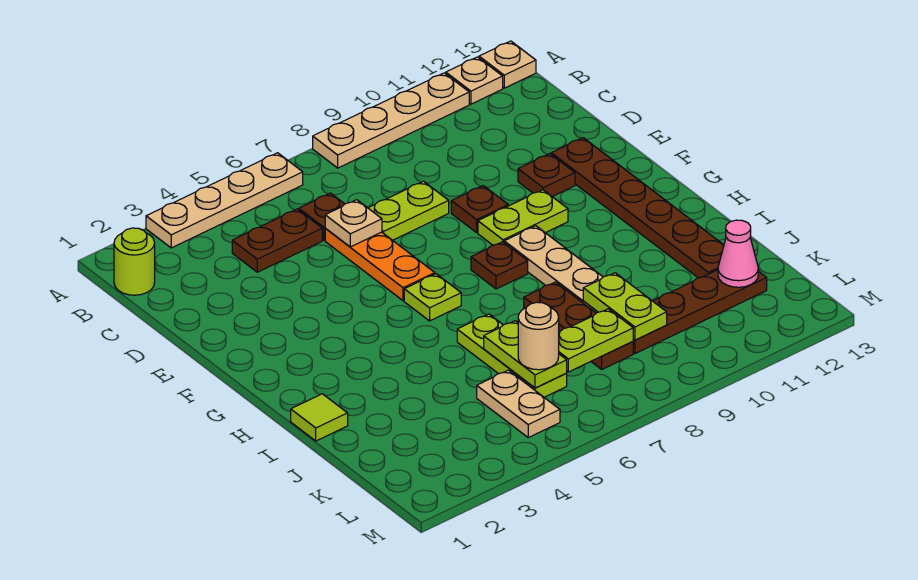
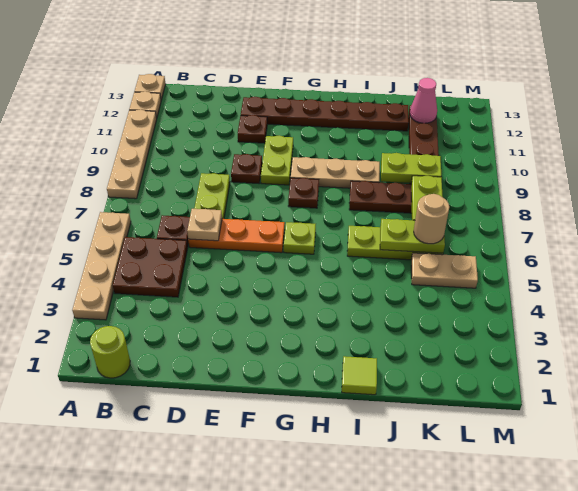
brown 1x2 plate [232,209,322,272] -> brown 2x2 plate [113,237,188,297]

